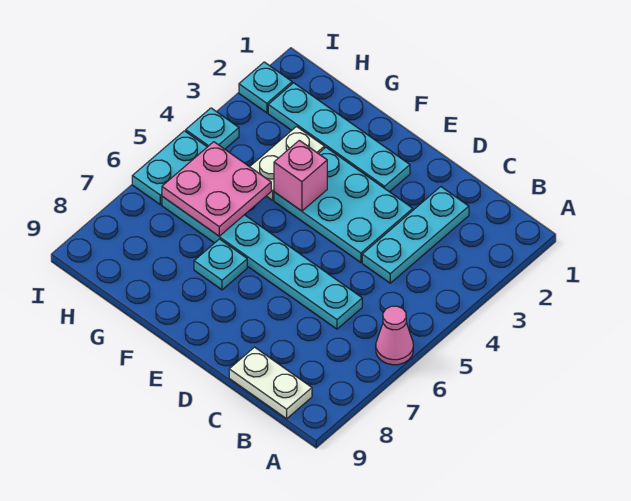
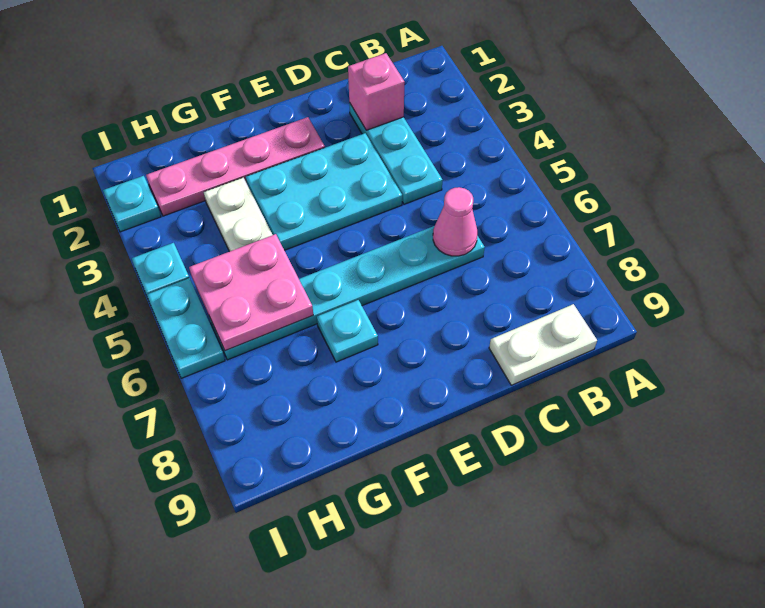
pink 1x1 cone [376,306,413,365] -> pink 1x1 cone moved to [433,187,477,256]
cyan 1x4 plate [268,83,410,192] -> pink 1x4 plate [146,117,325,216]
pink 1x1 brick [274,140,327,211] -> pink 1x1 brick moved to [348,53,405,130]

